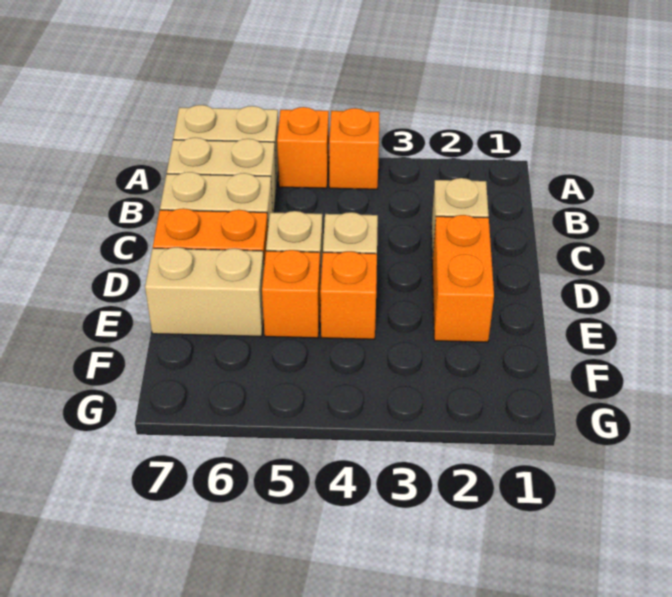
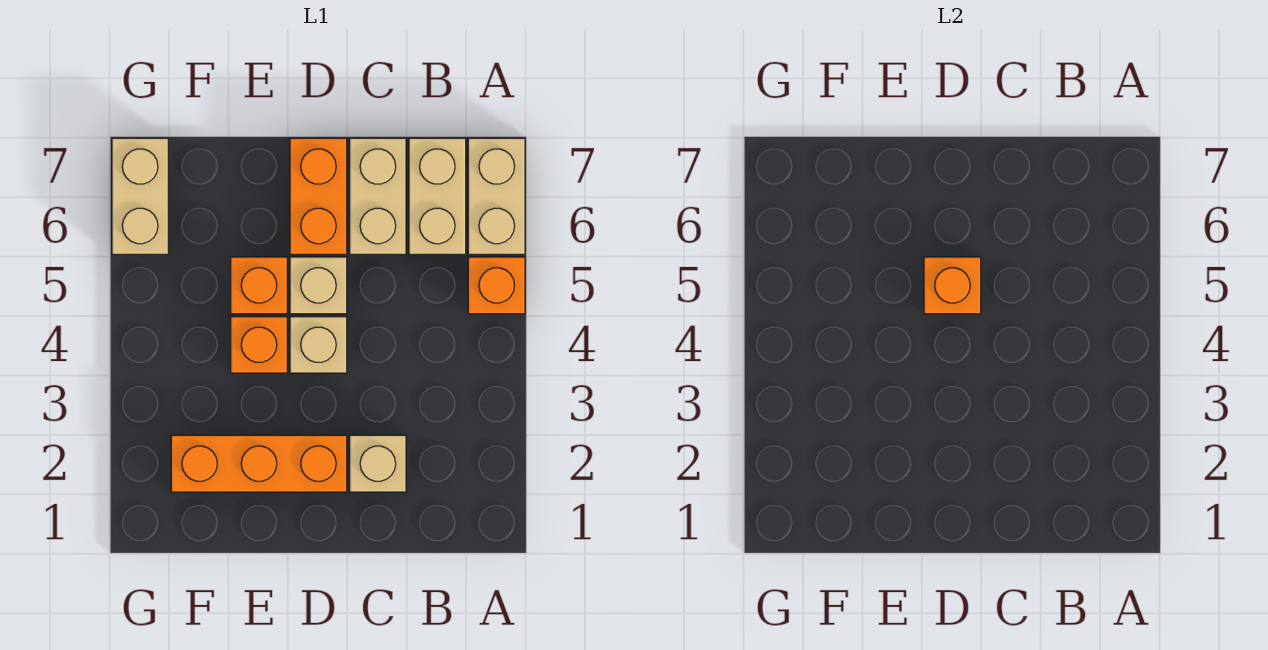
orange 1x1 brick [329,108,379,189] -> orange 1x1 brick moved to [924,257,981,314]
orange 1x2 brick [432,215,494,342] -> orange 1x3 brick [171,435,347,492]
tan 1x2 brick [145,247,264,336] -> tan 1x2 brick moved to [112,138,168,254]

